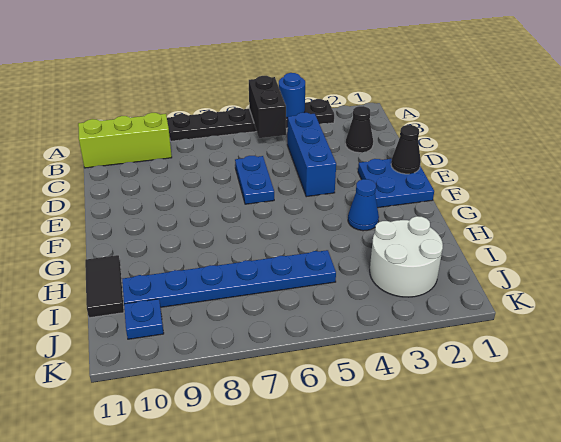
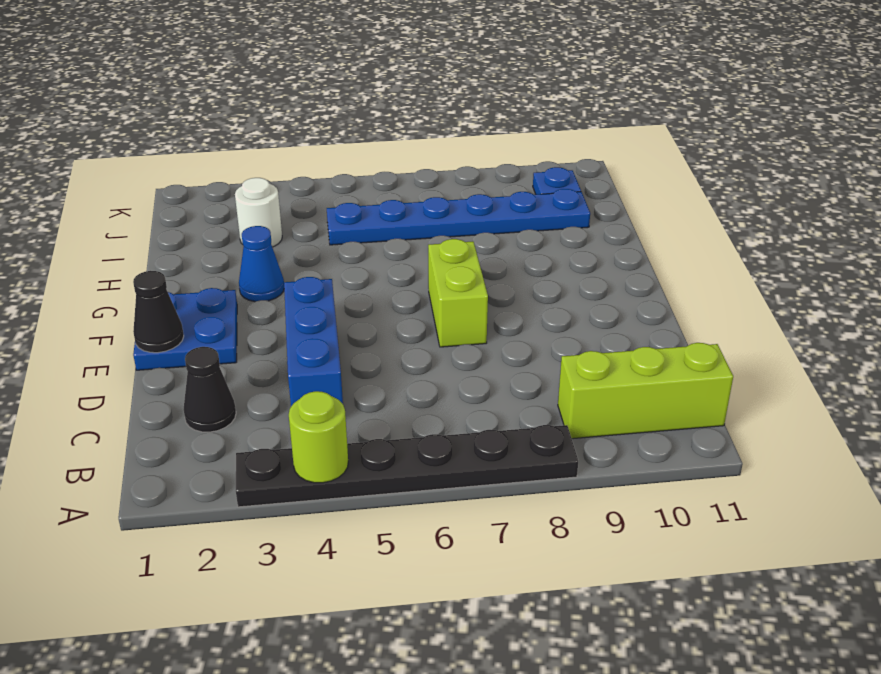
blue 1x1 round brick [279,73,305,118] -> lime 1x1 round brick [289,391,348,483]
black 1x2 brick [249,76,286,138] -> none
blue 1x2 plate [235,156,274,204] -> none
none -> lime 1x2 brick [428,239,488,347]
black 1x2 tile [85,255,124,318] -> none
white 2x2 round brick [370,216,443,297] -> white 1x1 round brick [235,178,282,247]

